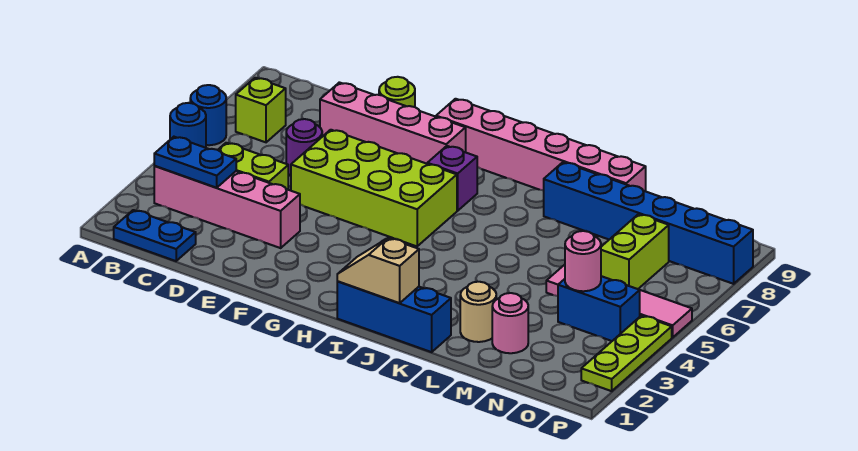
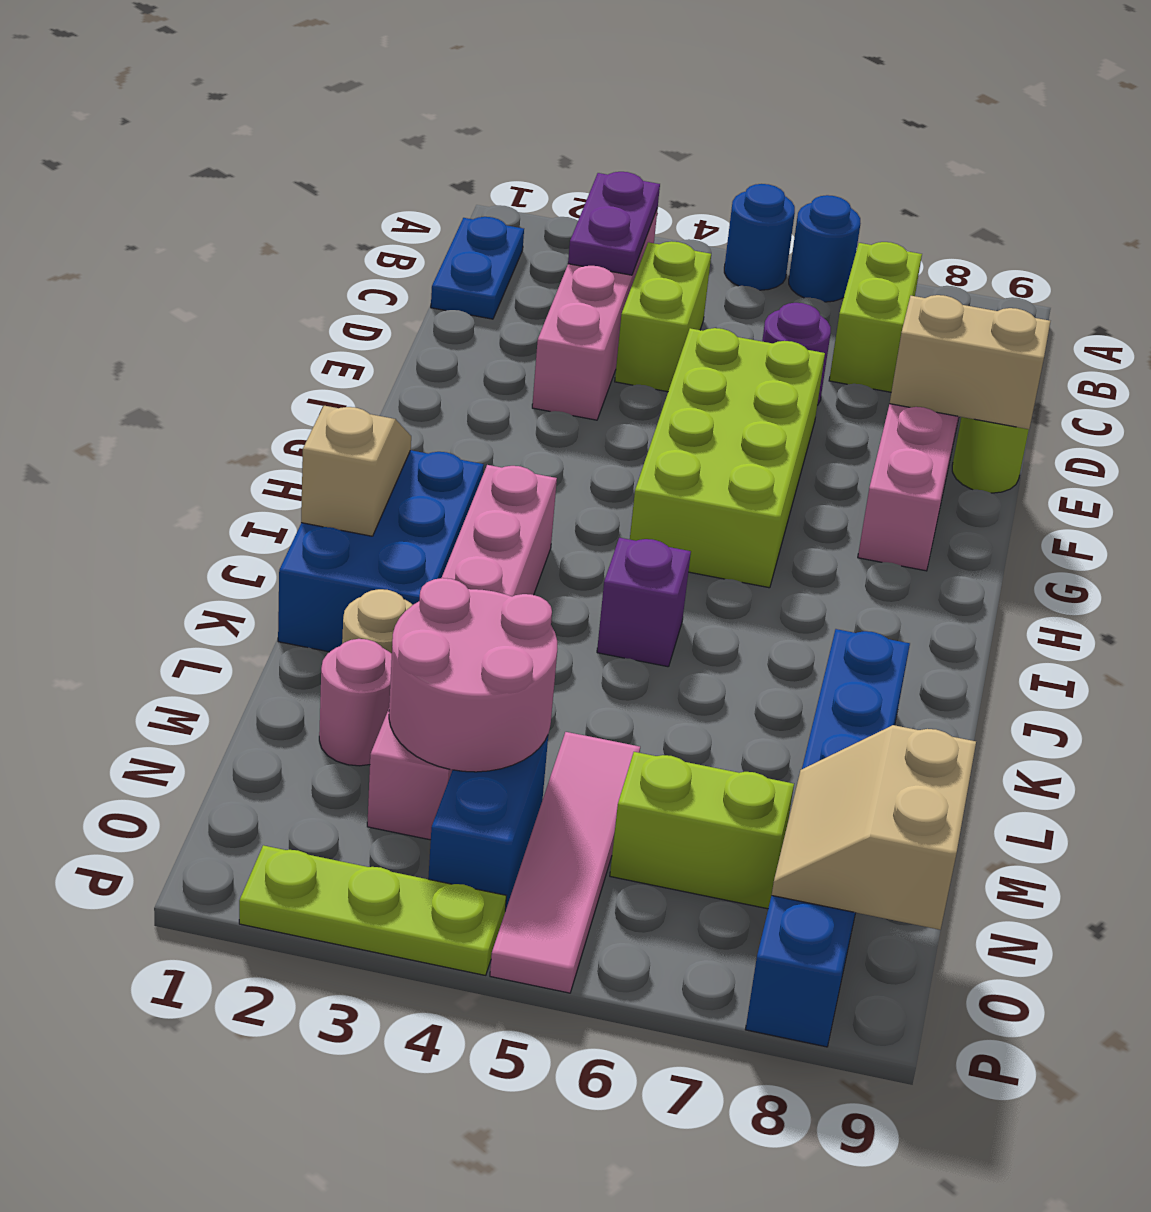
blue 1x2 plate [154,137,236,188] -> purple 1x2 plate [568,172,660,275]
lime 1x1 brick [236,78,286,142] -> lime 1x2 brick [829,242,922,392]
none -> tan 1x2 brick [890,295,1050,429]
pink 1x6 brick [436,99,646,191] -> pink 1x6 brick moved to [367,465,557,840]
purple 1x1 brick [427,146,477,211] -> purple 1x1 brick moved to [597,538,691,667]
blue 1x3 brick [337,281,451,352] -> blue 2x3 brick [278,450,484,652]
pink 1x1 round brick [565,231,601,291] -> pink 2x2 round brick [389,578,557,772]
none -> tan 2x2 slope [772,725,976,930]

